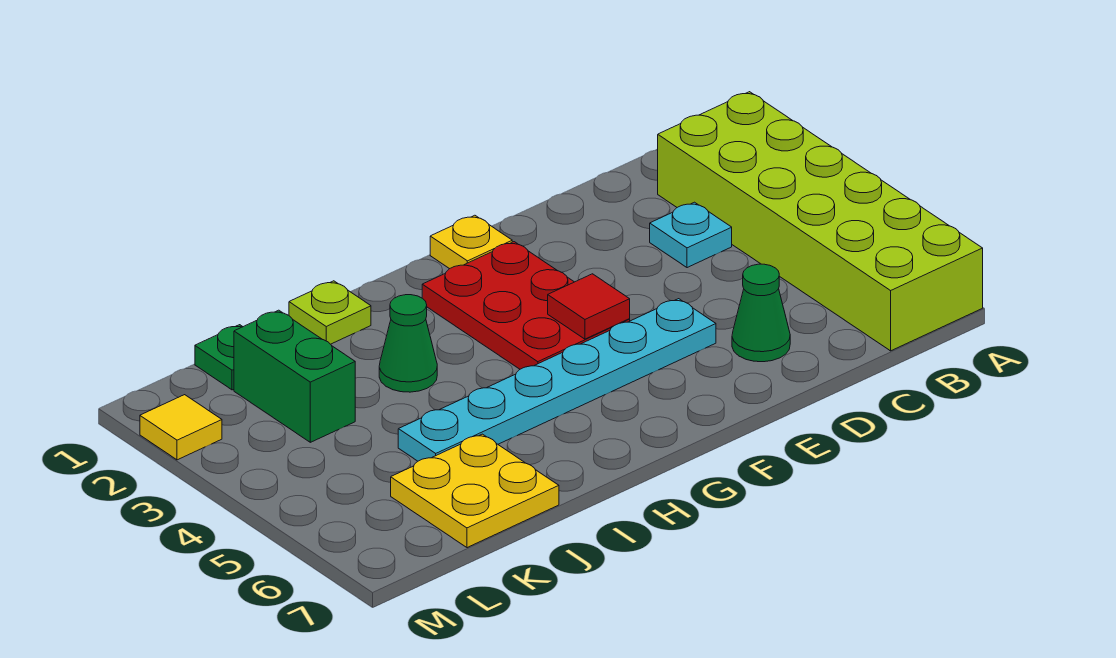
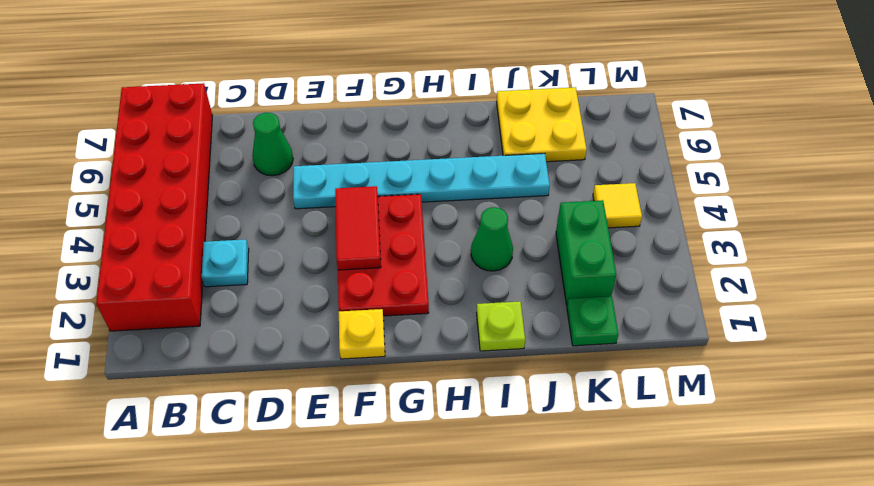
lime 2x6 brick [658,92,983,351] -> red 2x6 brick [96,83,212,331]
red 1x1 tile [548,274,630,339] -> red 1x2 tile [335,186,381,270]
yellow 1x1 tile [140,395,222,460] -> yellow 1x1 tile moved to [593,183,642,228]

